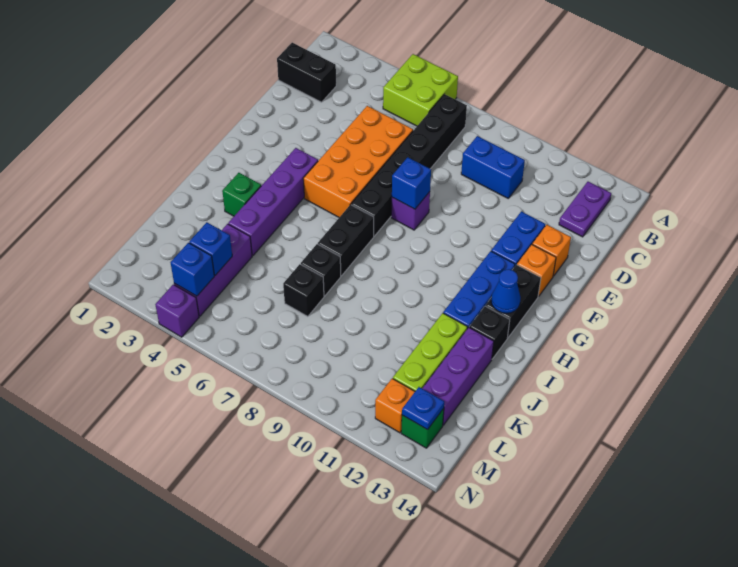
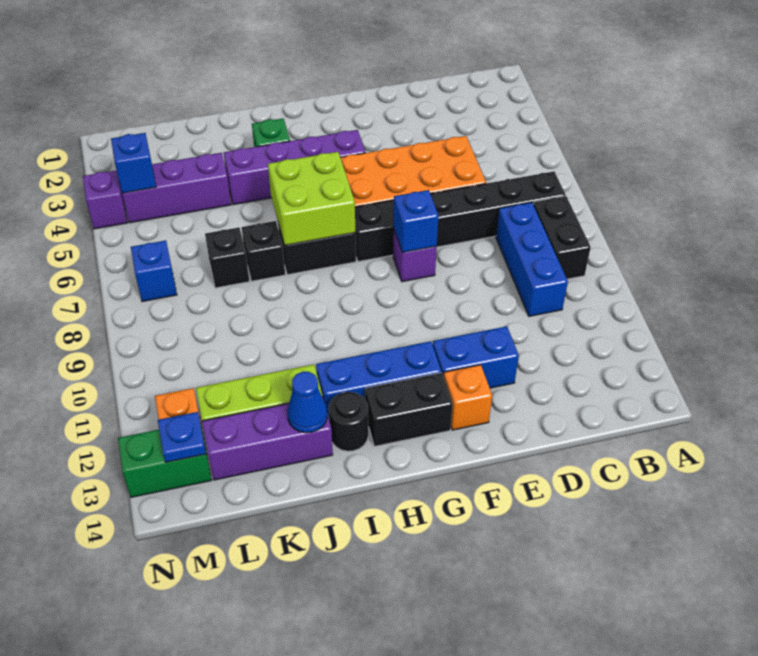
lime 2x2 brick [383,54,458,126] -> lime 2x2 brick moved to [268,152,355,245]
purple 1x2 plate [559,182,611,237] -> none
black 1x2 brick [277,43,336,102] -> black 1x2 brick moved to [533,196,591,279]
blue 1x2 brick [461,136,525,198] -> blue 1x3 brick [496,202,568,316]
orange 1x1 brick [532,225,571,276] -> none
blue 1x1 cone [491,269,521,313] -> blue 1x1 cone moved to [287,372,327,433]
black 1x1 brick [469,306,510,359] -> black 1x1 round brick [329,392,368,451]
blue 1x1 brick [189,222,232,275] -> blue 1x1 brick moved to [131,241,177,302]
green 1x1 brick [401,408,444,448] -> green 1x2 brick [118,430,211,497]

